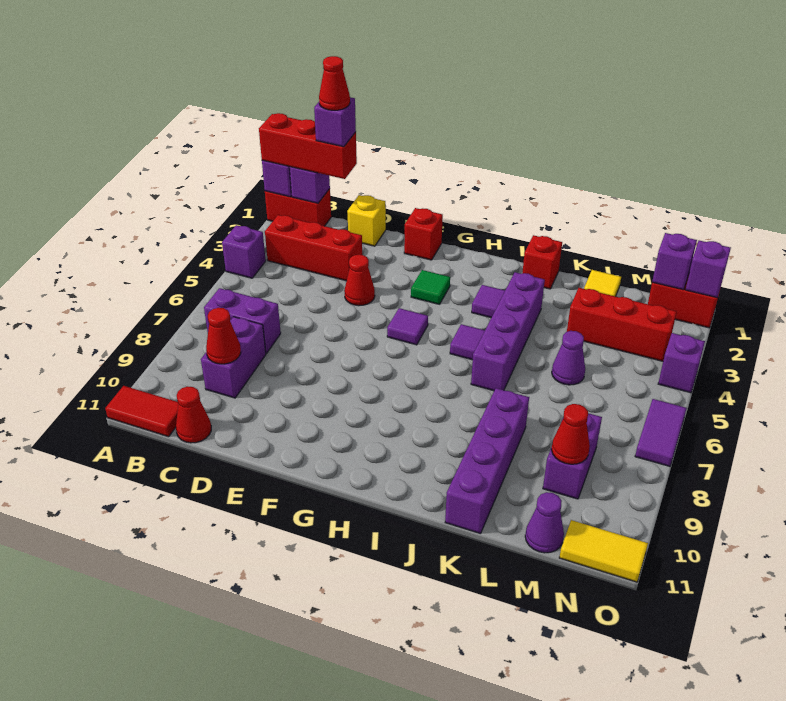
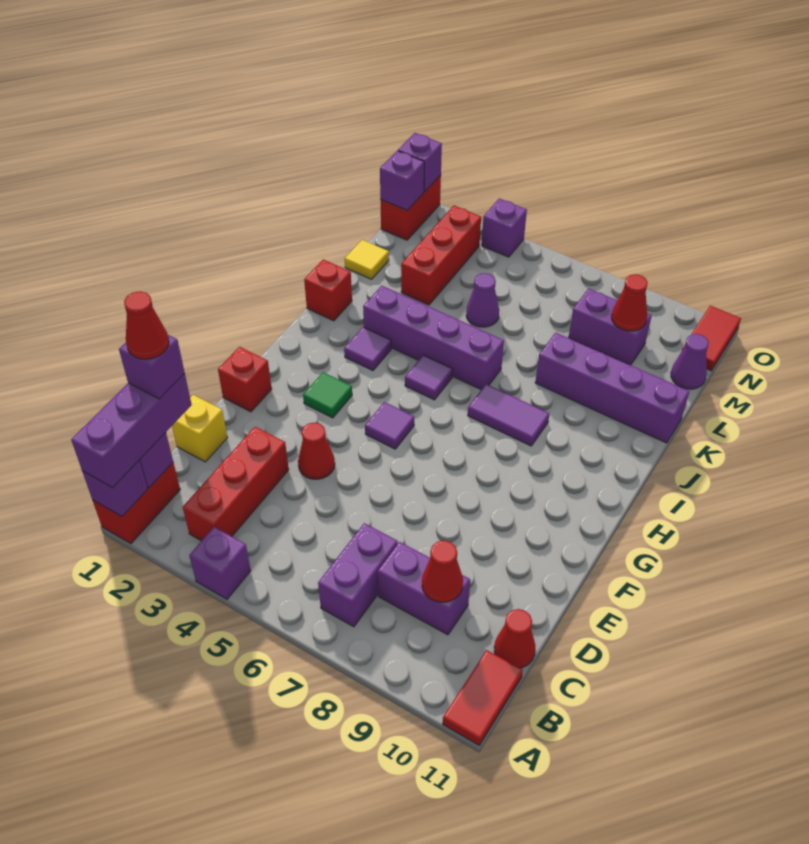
red 1x3 brick [259,113,357,179] -> purple 1x3 brick [71,373,192,488]
yellow 1x2 tile [559,520,648,582] -> red 1x2 tile [682,306,741,371]
purple 1x2 tile [635,399,686,466] -> purple 1x2 tile moved to [468,384,549,446]

